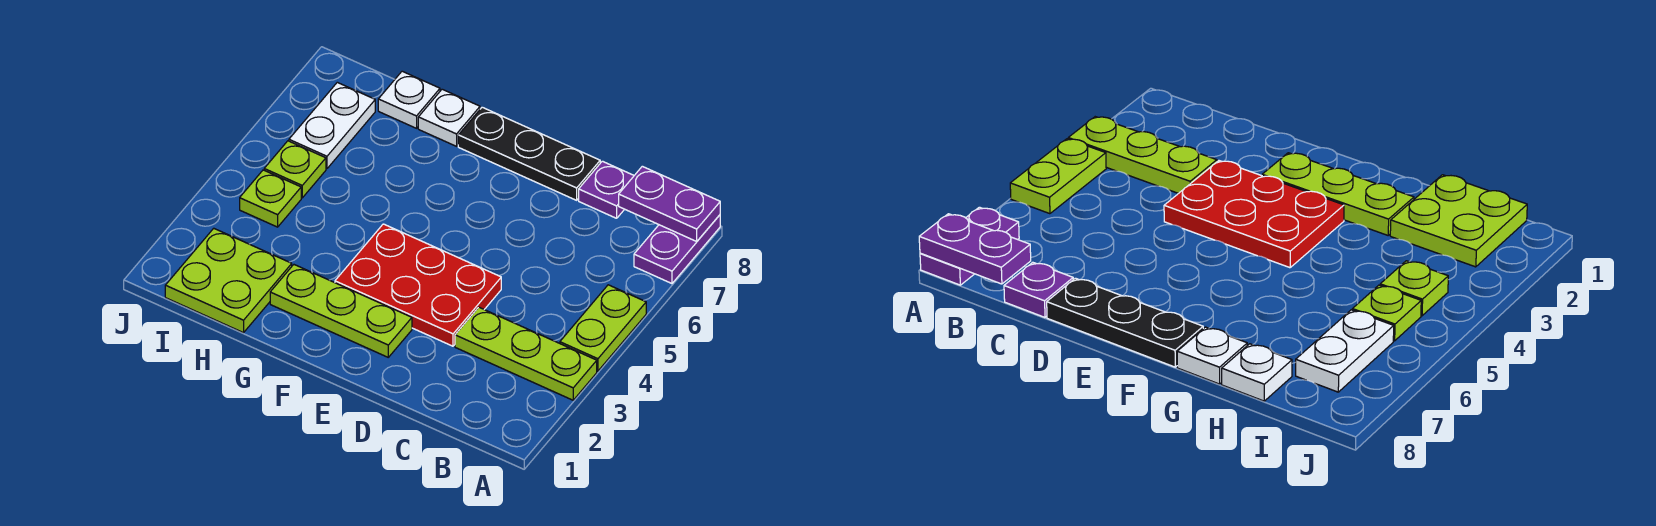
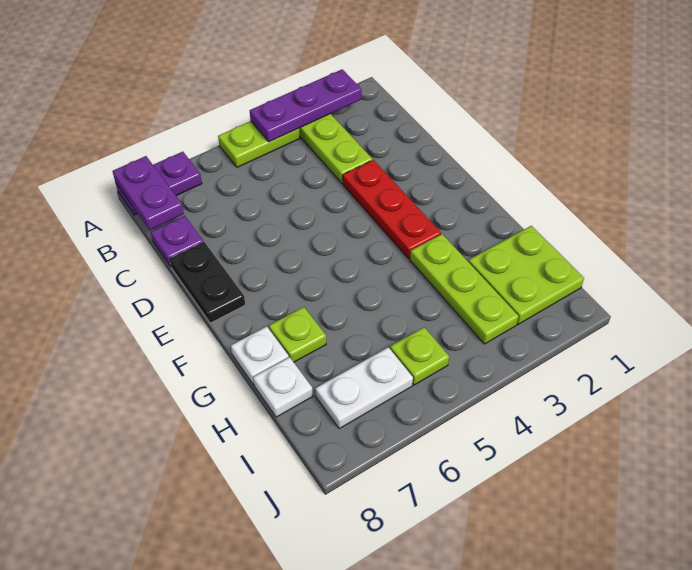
none -> purple 1x3 plate [250,69,362,142]
red 2x3 plate [335,224,501,346] -> red 1x3 plate [343,160,441,259]
black 1x3 plate [458,107,600,200] -> black 1x2 plate [170,242,245,323]
lime 1x3 plate [270,265,412,357] -> lime 1x3 plate moved to [410,234,519,344]
lime 1x1 plate [240,170,301,227] -> lime 1x1 plate moved to [269,307,326,362]

